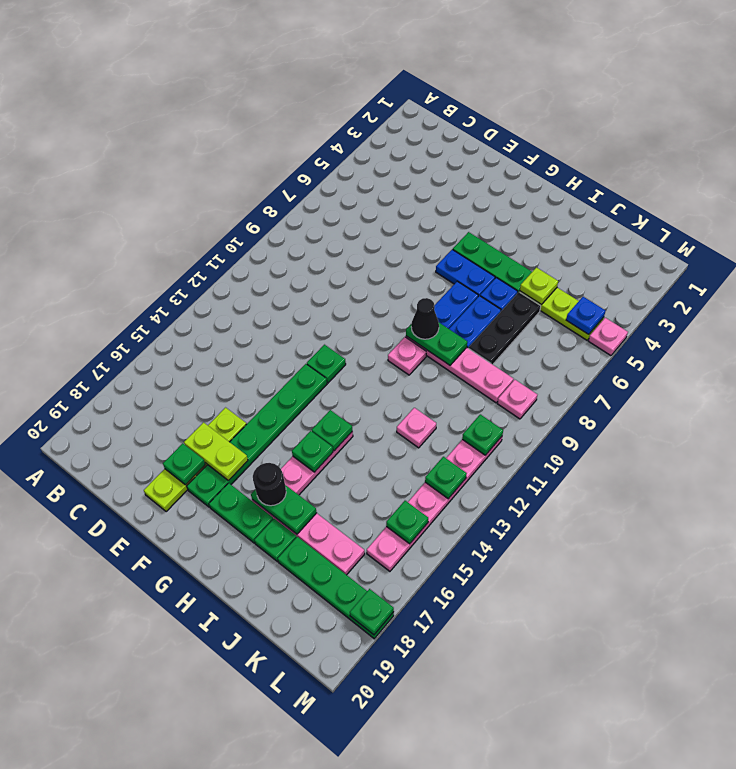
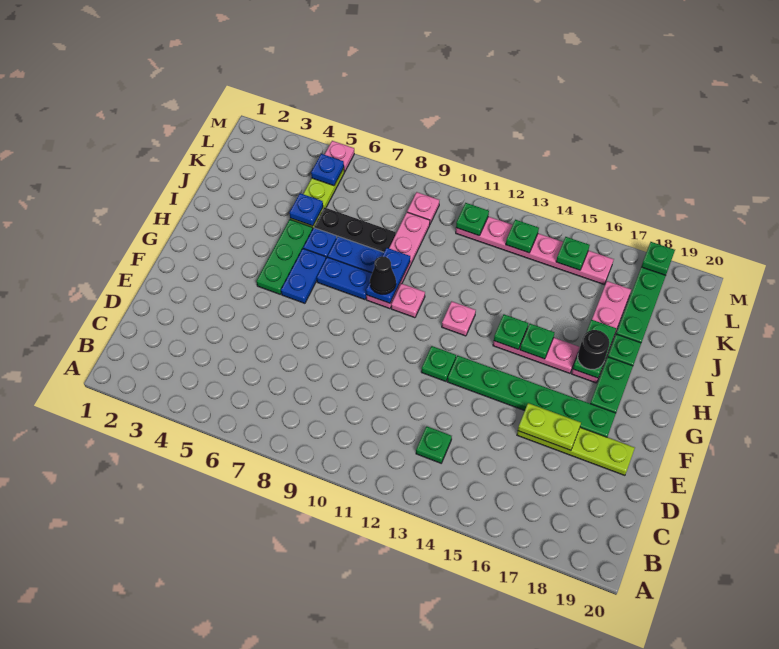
lime 1x2 plate [184,422,248,481] -> lime 1x2 plate turned to [518,403,581,450]
green 1x1 plate [163,443,205,485] -> green 1x1 plate moved to [416,426,452,463]
green 1x2 plate [406,323,467,365] -> blue 1x2 plate [366,248,410,303]
lime 1x1 plate [520,268,558,305] -> blue 1x1 plate [290,193,323,226]
pink 1x1 plate [397,408,436,448] -> pink 1x1 plate moved to [442,302,476,336]

